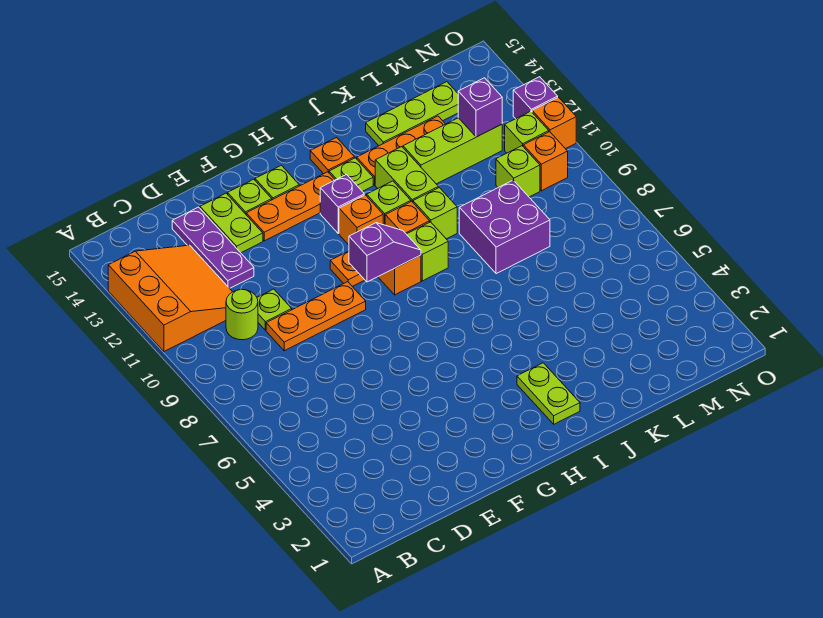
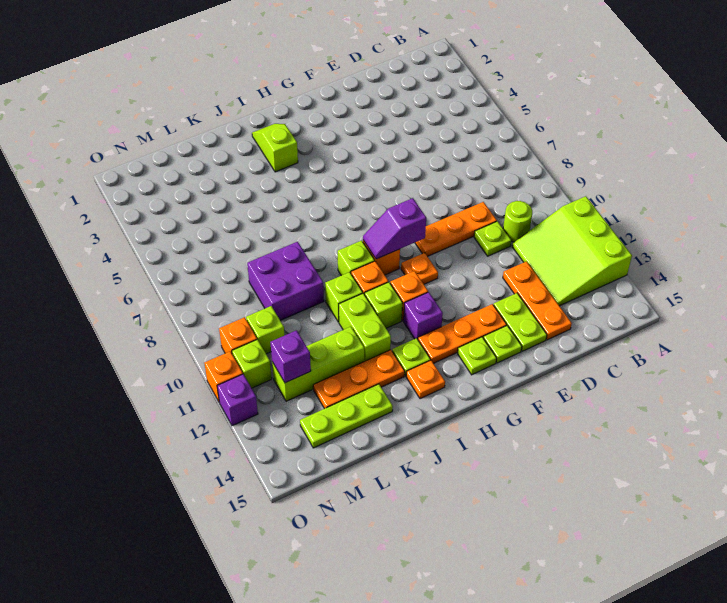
orange 3x3 slope [108,245,232,352] -> lime 3x3 slope [512,196,632,306]
purple 1x3 plate [172,207,254,288] -> orange 1x3 plate [503,261,572,340]
lime 1x2 plate [517,363,580,424] -> lime 1x2 slope [252,124,298,172]

